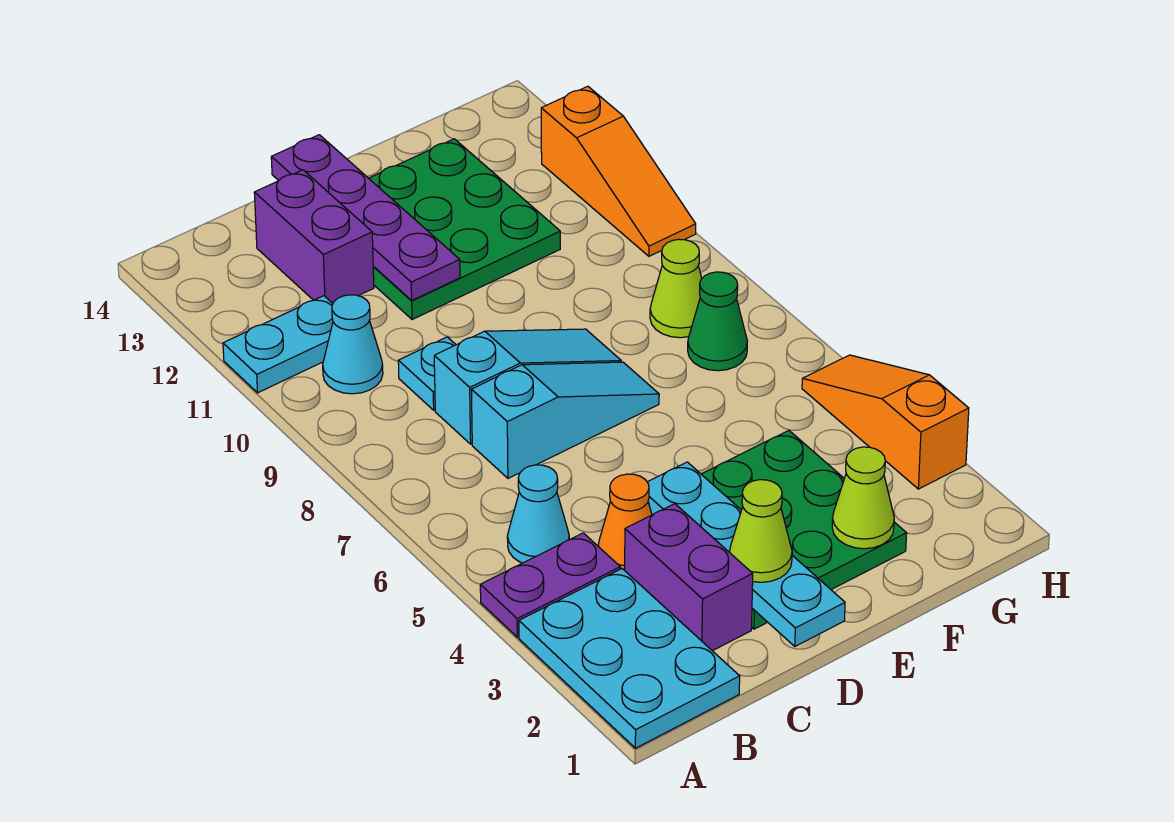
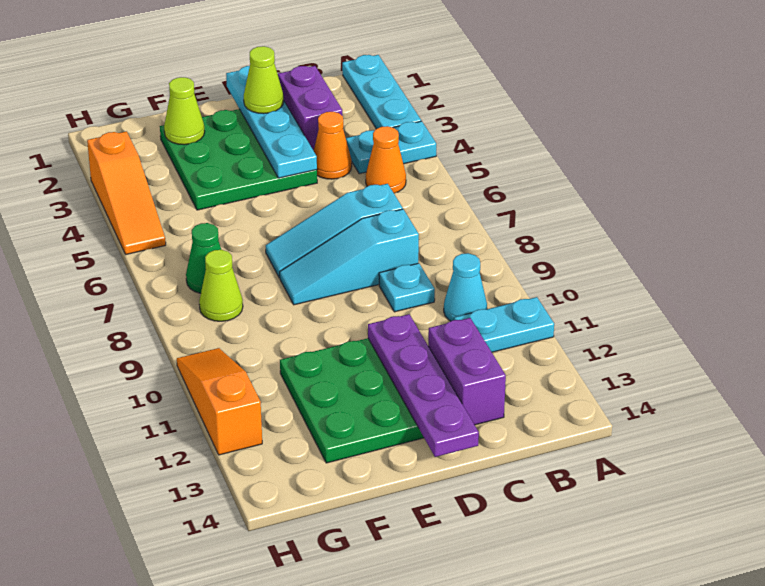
cyan 2x3 plate [519,569,740,748] -> cyan 1x3 plate [342,55,421,129]
purple 1x2 plate [480,533,620,637] -> cyan 1x2 plate [346,121,436,174]
cyan 1x1 cone [507,465,569,563] -> orange 1x1 cone [366,126,406,193]

